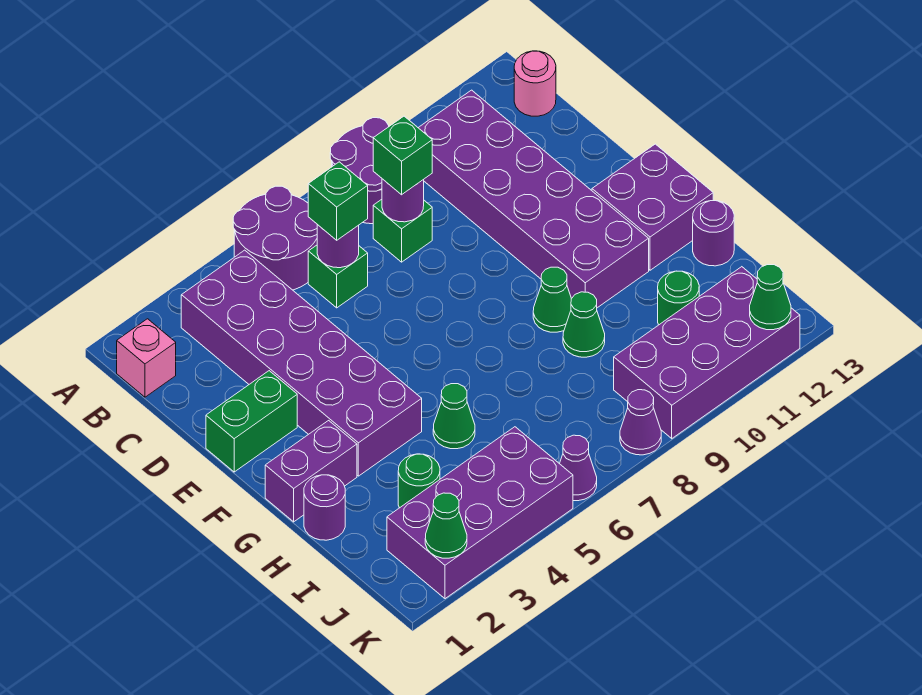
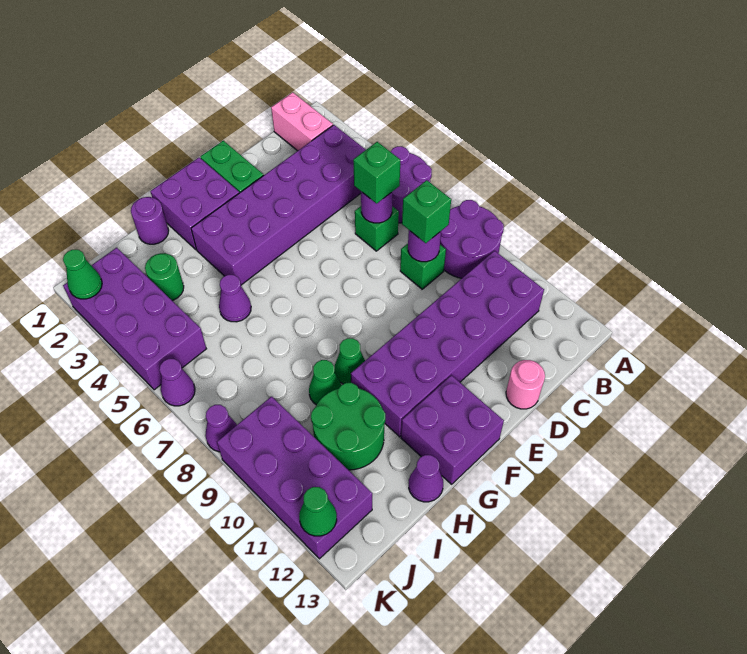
pink 1x1 brick [117,319,176,397] -> pink 1x2 brick [271,92,333,151]
pink 1x1 round brick [514,51,556,116] -> pink 1x1 round brick moved to [506,360,545,409]
purple 1x2 brick [265,421,357,522] -> purple 2x2 brick [151,158,239,250]
green 1x1 cone [433,384,475,449] -> purple 1x1 cone [219,275,251,322]
purple 1x1 round brick [693,201,734,266] -> purple 1x1 cone [409,455,443,502]
green 1x1 round brick [658,271,699,325] -> green 2x2 round brick [311,383,385,470]

